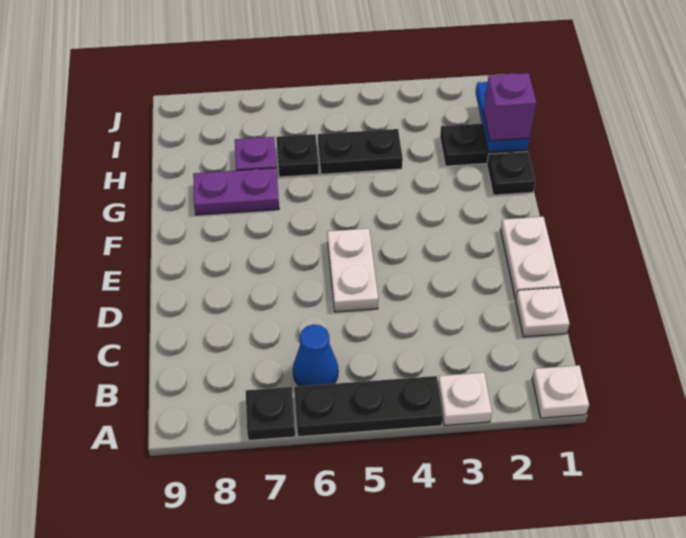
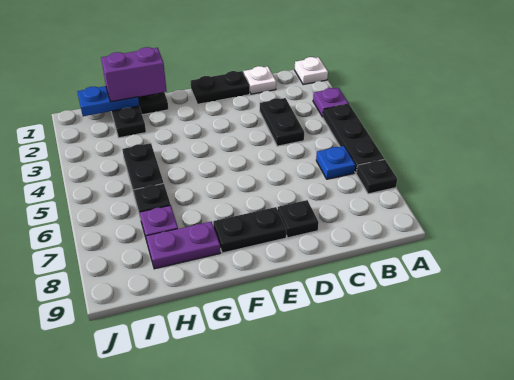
white 1x1 plate [438,373,492,425] -> purple 1x1 plate [313,88,349,117]
blue 1x1 cone [293,324,338,386] -> blue 1x1 plate [316,146,355,179]
none -> black 1x2 plate [260,98,304,146]
white 1x2 plate [501,217,560,299] -> black 1x2 plate [190,71,250,104]
white 1x2 plate [327,228,378,312] -> none
none -> black 1x1 plate [278,200,319,238]
none -> black 1x2 plate [213,207,286,253]
purple 1x2 plate [193,168,279,215] -> purple 1x2 plate turned to [146,222,221,269]
purple 1x1 brick [484,73,536,141] -> purple 1x2 brick [101,47,167,102]

